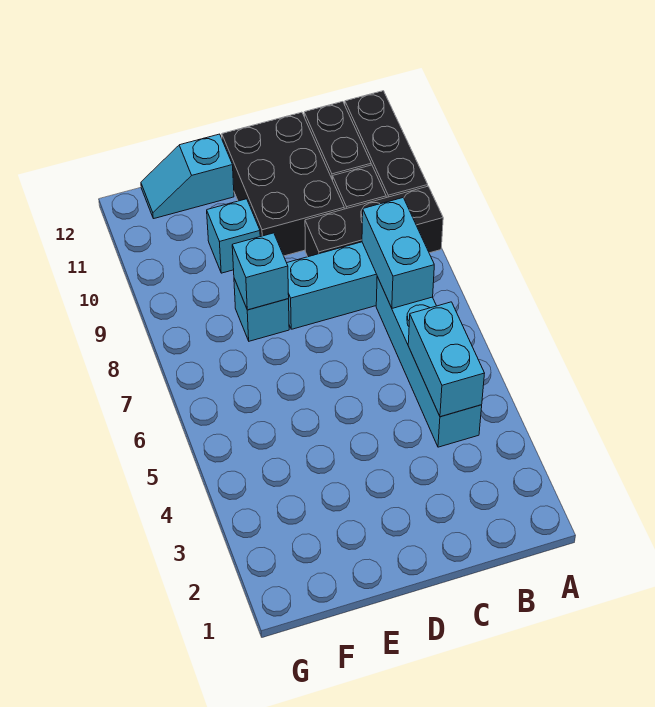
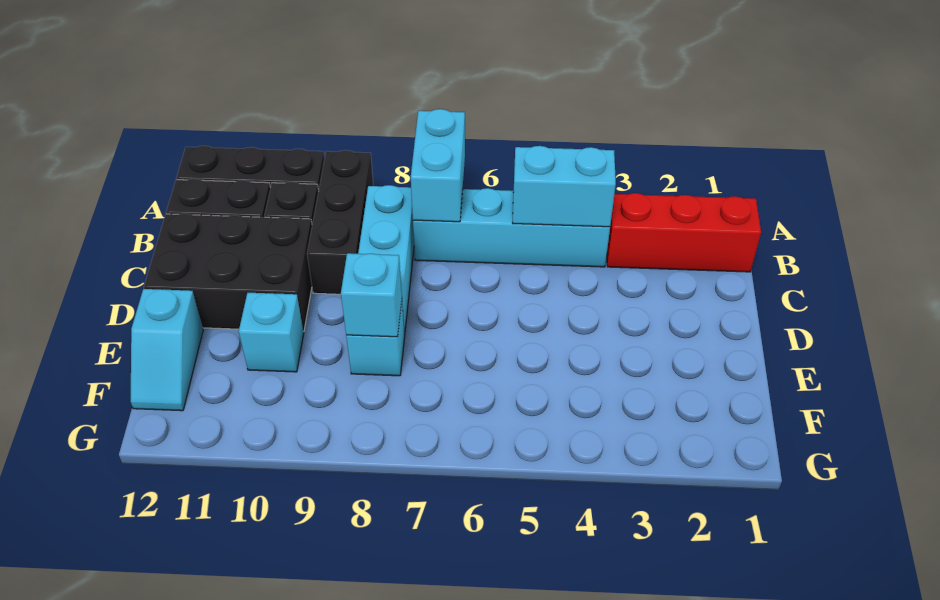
none -> red 1x3 brick [607,193,761,272]
cyan 1x2 brick [362,198,434,308] -> cyan 1x2 brick turned to [411,109,465,222]

